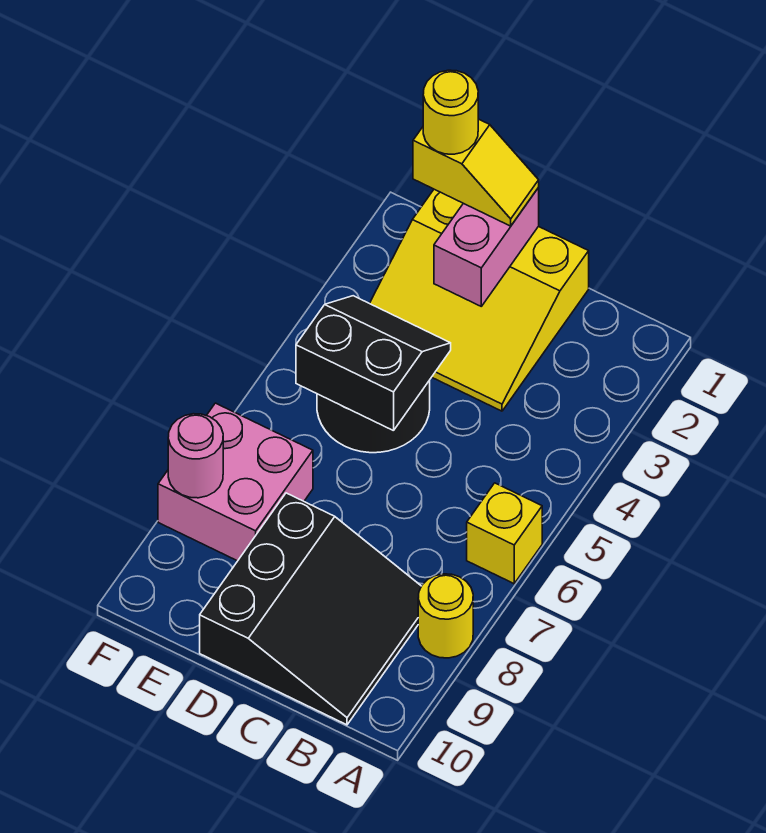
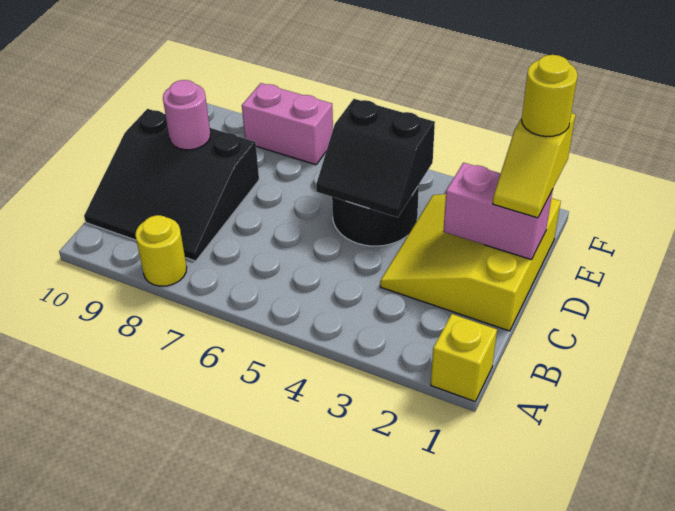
yellow 1x1 brick [467,483,542,584] -> yellow 1x1 brick moved to [431,314,497,401]
black 2x2 slope [296,296,451,431] -> black 2x2 slope turned to [316,99,435,217]
pink 2x2 brick [158,403,313,561] -> pink 1x2 brick [242,83,333,165]
pink 1x1 round brick [168,414,223,498] -> pink 1x1 round brick moved to [163,80,210,150]

